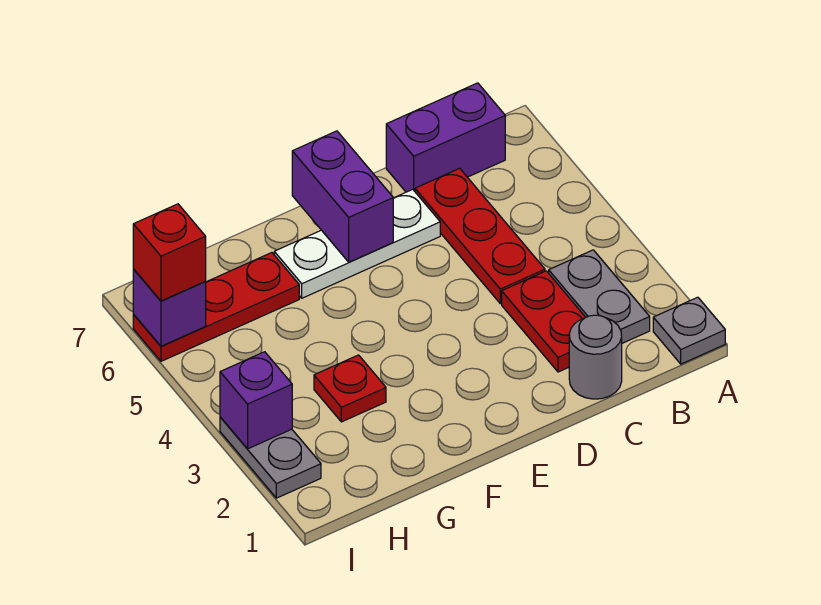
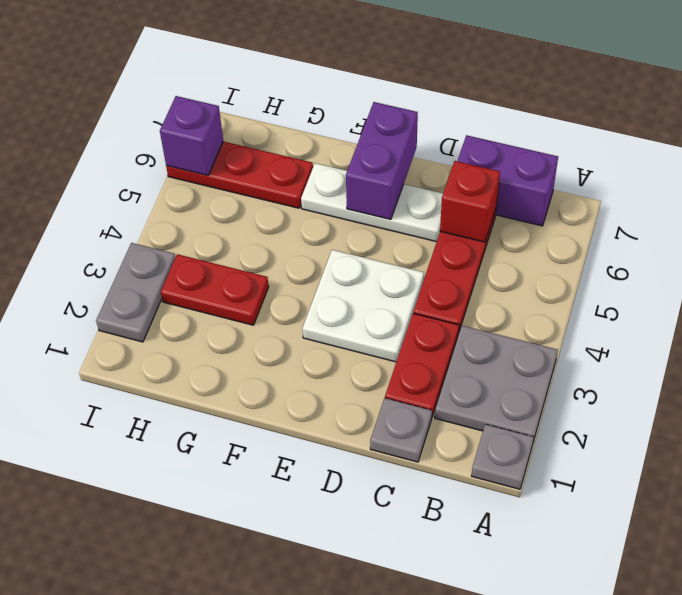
grey 1x2 plate [549,250,650,343] -> grey 2x2 plate [435,326,558,441]
grey 1x1 round brick [569,315,622,399] -> grey 1x1 plate [370,398,432,462]
none -> white 2x2 plate [302,250,424,362]
red 1x1 plate [314,355,386,422] -> red 1x2 plate [161,254,269,325]
purple 1x1 brick [220,352,292,449] -> none
red 1x1 brick [133,204,206,301] -> red 1x1 brick moved to [440,161,500,242]

